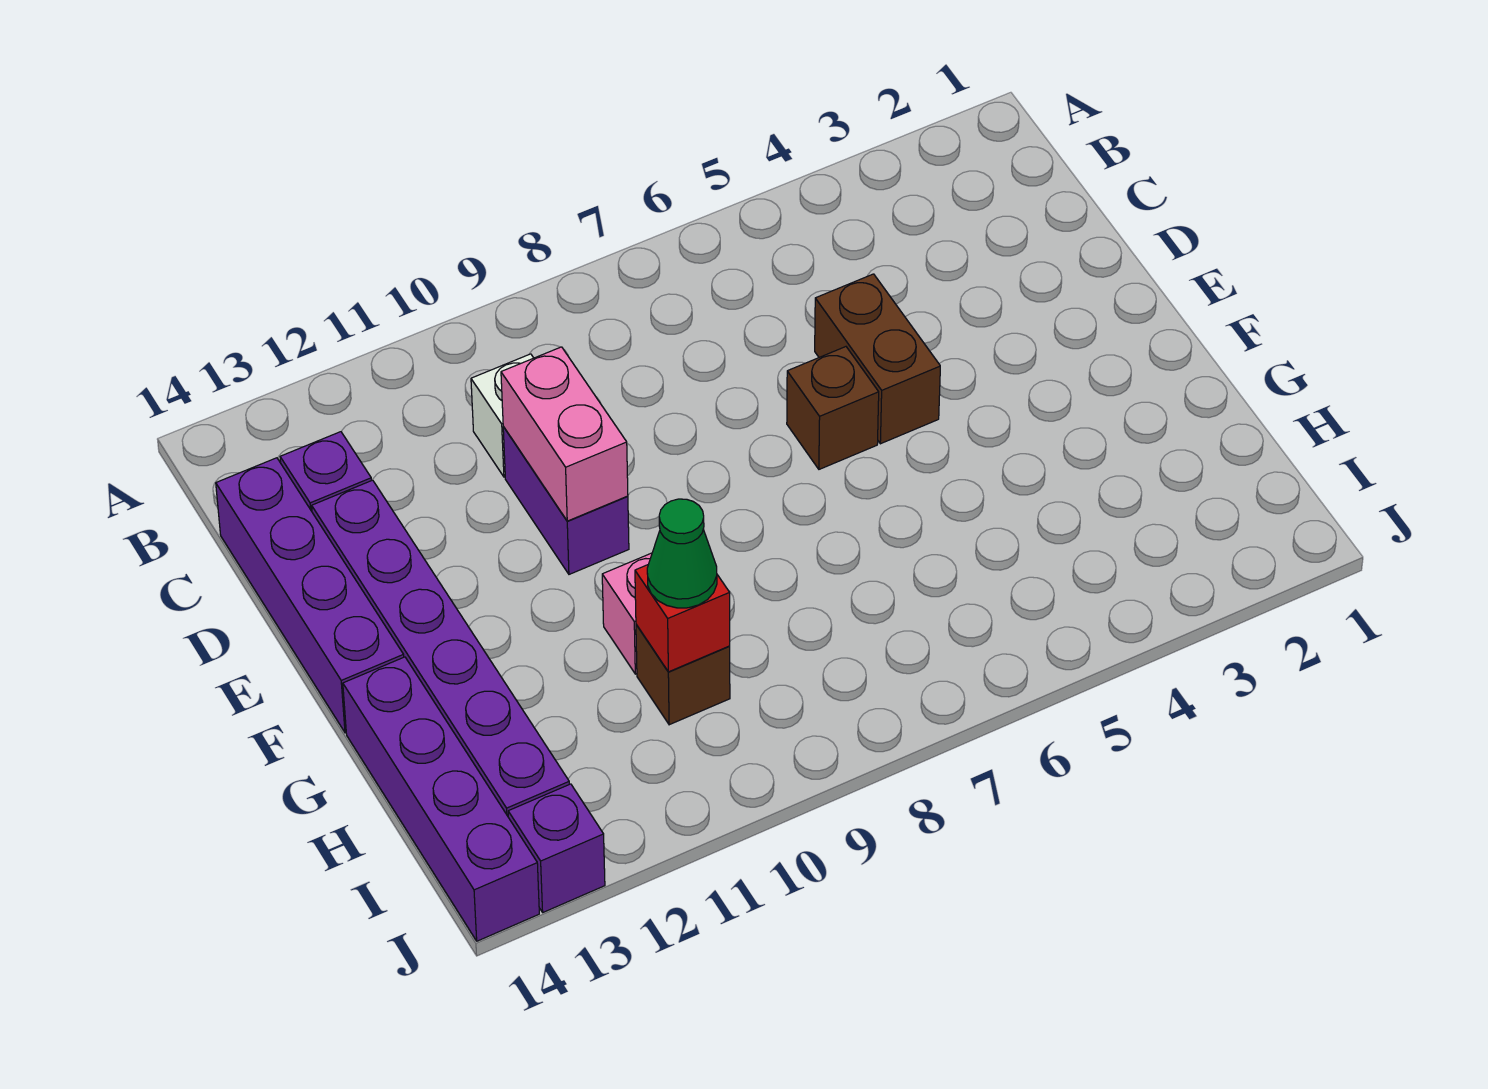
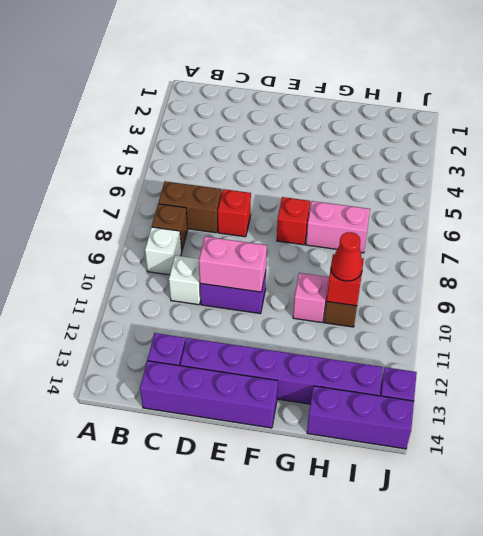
none -> white 1x1 brick [145,227,182,275]
brown 1x2 brick [815,274,940,444] -> brown 1x2 brick moved to [158,181,222,233]
none -> red 1x1 brick [218,189,251,237]
brown 1x1 brick [787,347,879,469] -> brown 1x1 brick moved to [152,204,188,251]
none -> red 1x1 brick [277,197,310,245]
none -> pink 1x2 brick [306,201,370,253]
purple 1x4 brick [343,657,539,941] -> purple 1x3 brick [307,386,414,449]
green 1x1 cone [647,499,717,608] -> red 1x1 cone [331,232,363,281]

